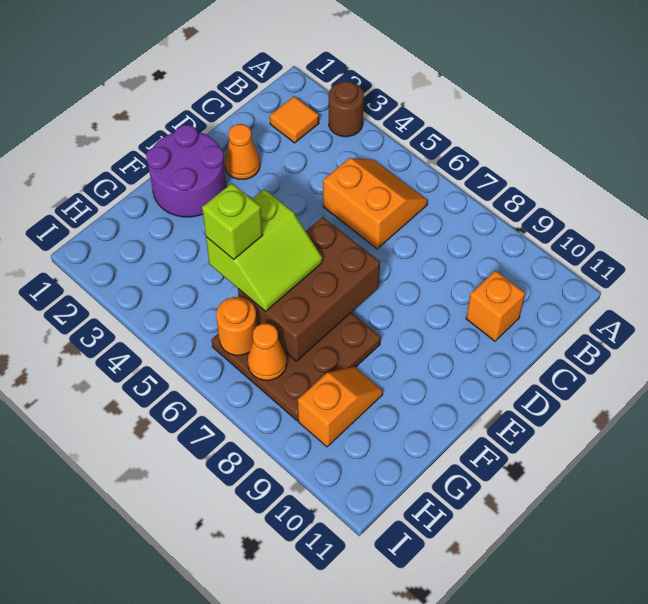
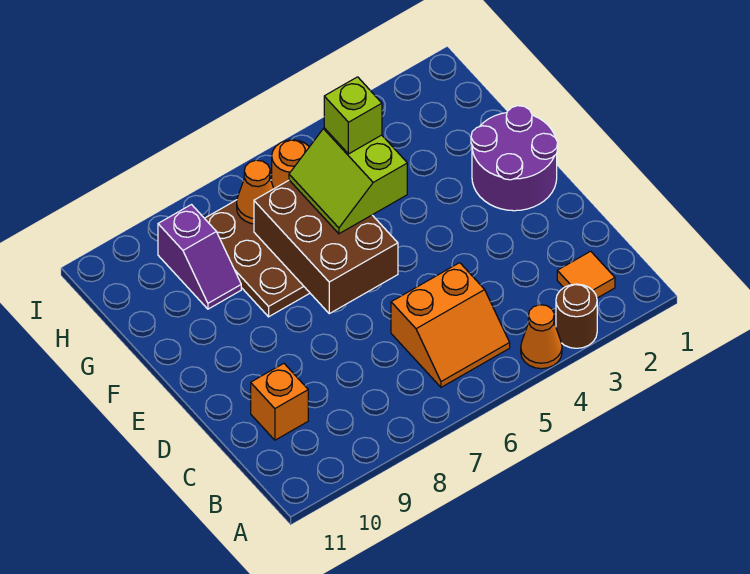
orange 1x1 cone [225,124,260,179] -> orange 1x1 cone moved to [521,305,562,369]
orange 1x2 slope [298,367,383,447] -> purple 1x2 slope [158,205,241,309]

